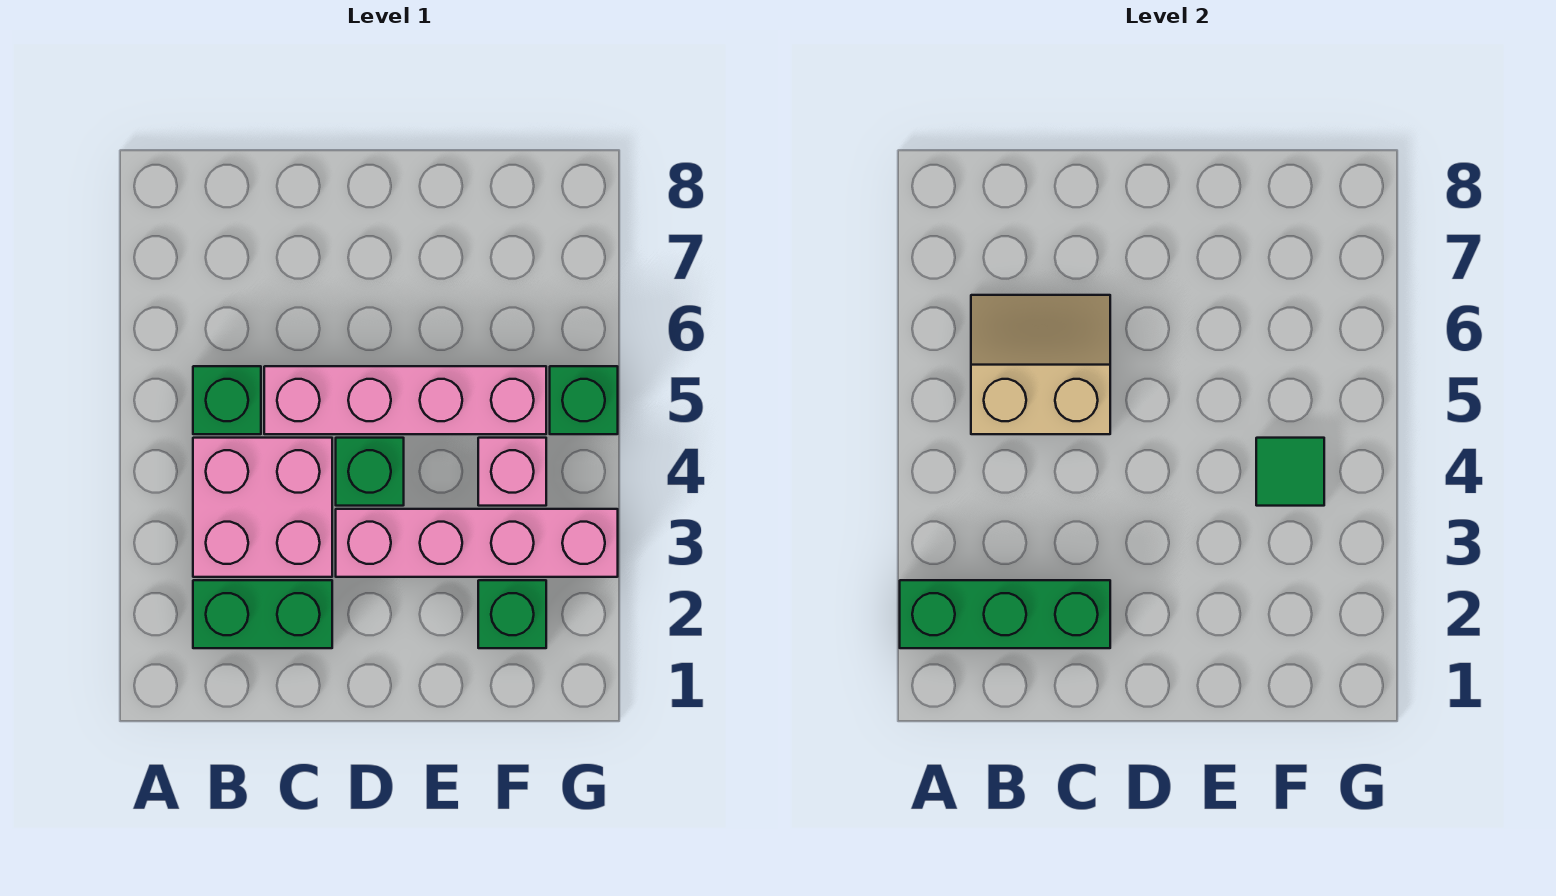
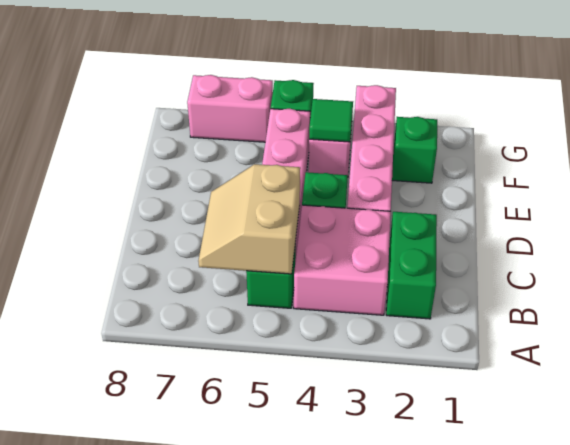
green 1x3 brick [900,580,1110,648] -> none
none -> pink 1x2 brick [187,75,273,142]

